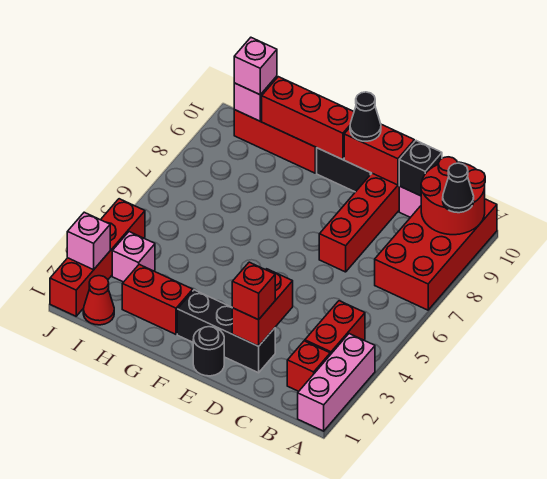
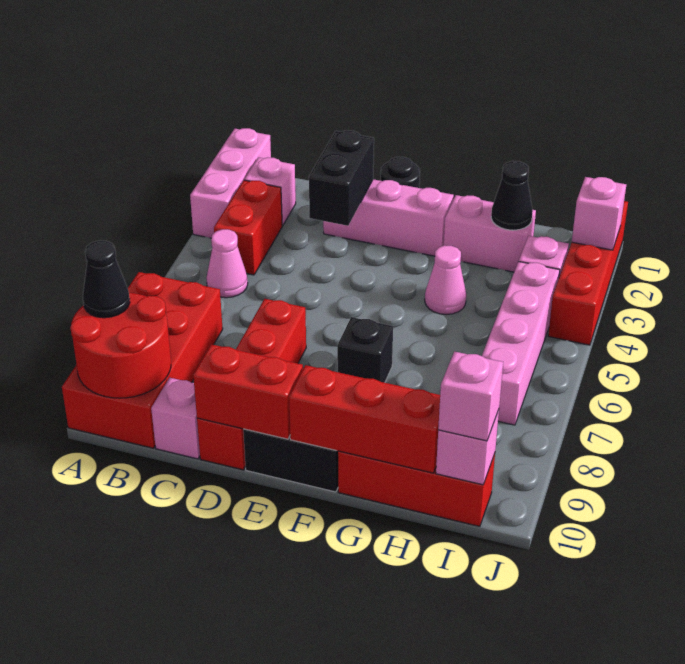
red 1x1 brick [287,341,330,391] -> pink 1x1 brick [244,157,296,226]
none -> pink 1x1 cone [206,229,248,298]
black 1x1 brick [399,141,442,196] -> black 1x1 brick moved to [337,317,393,383]
black 1x3 brick [177,290,275,373] -> pink 1x3 brick [323,179,454,256]
red 1x2 brick [232,269,293,346] -> black 1x2 brick [309,131,374,226]
red 1x1 brick [232,262,275,320] -> none
black 1x1 cone [350,92,381,141] -> black 1x1 cone moved to [491,161,533,230]
red 1x2 brick [122,264,193,334] -> pink 1x2 brick [444,195,536,272]
none -> pink 1x1 cone [425,245,466,315]
red 1x1 cone [83,276,114,325] -> none
none -> pink 1x4 brick [482,262,560,425]

